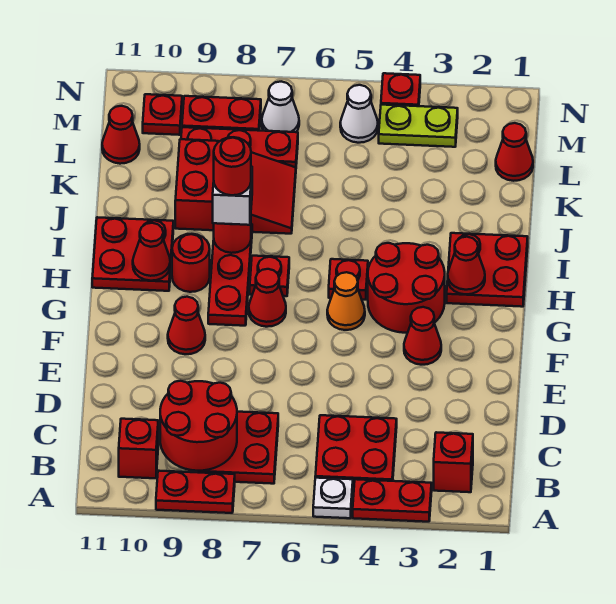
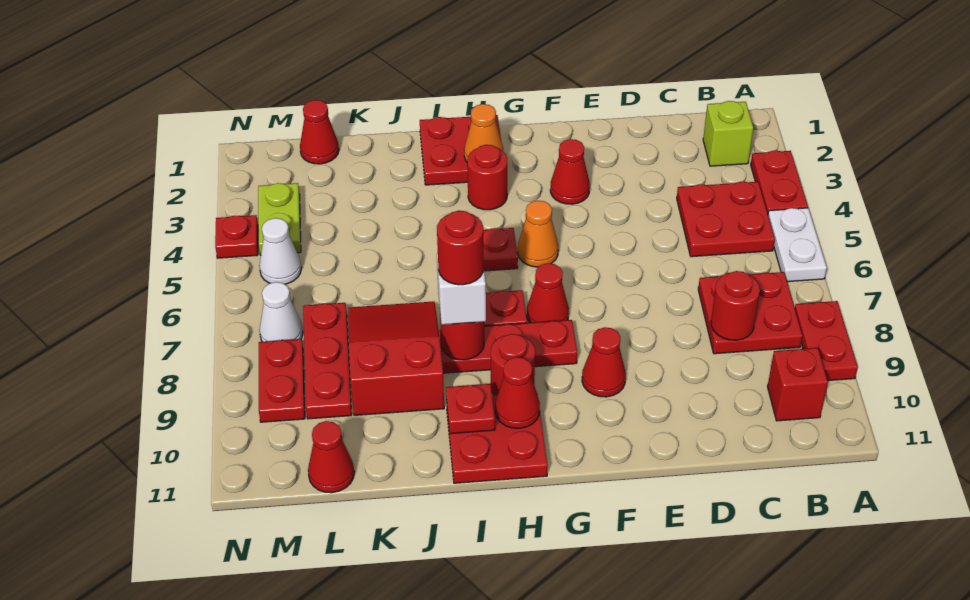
white 1x1 plate [313,478,353,518] -> white 1x2 plate [768,208,827,282]
red 1x1 brick [434,432,473,492] -> lime 1x1 brick [703,101,753,166]
red 2x2 round brick [160,381,237,471] -> red 1x1 round brick [711,271,760,340]
red 2x2 round brick [368,243,445,333] -> red 1x1 round brick [467,145,507,210]
red 1x1 cone [448,237,485,294] -> orange 1x1 cone [464,104,503,162]
red 1x1 plate [143,94,182,135] -> red 1x1 plate moved to [446,384,495,434]

